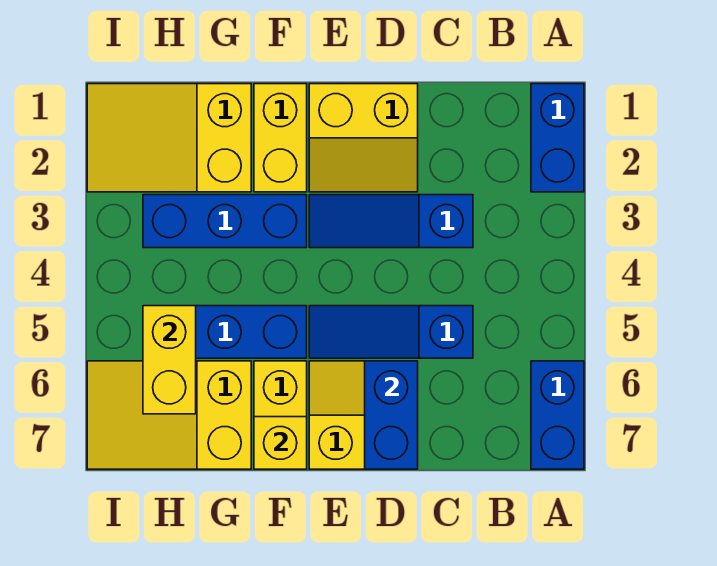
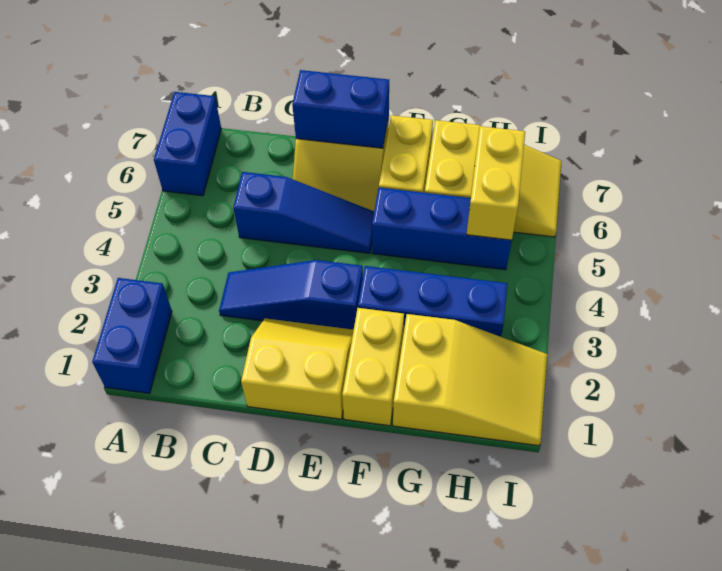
blue 1x3 slope [309,195,473,248] -> blue 1x3 slope turned to [219,260,363,330]
blue 1x2 brick [365,361,418,469] -> blue 1x2 brick turned to [292,70,389,148]
yellow 1x1 brick [254,417,307,469] -> none

